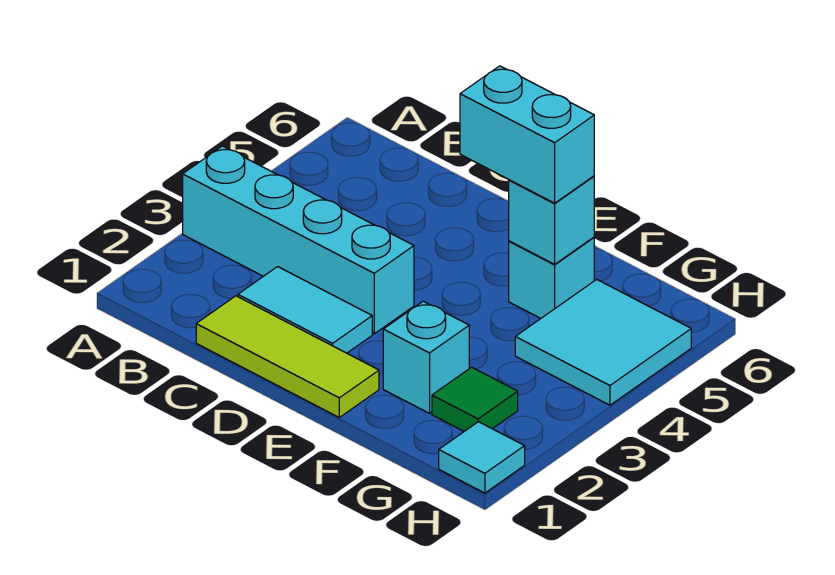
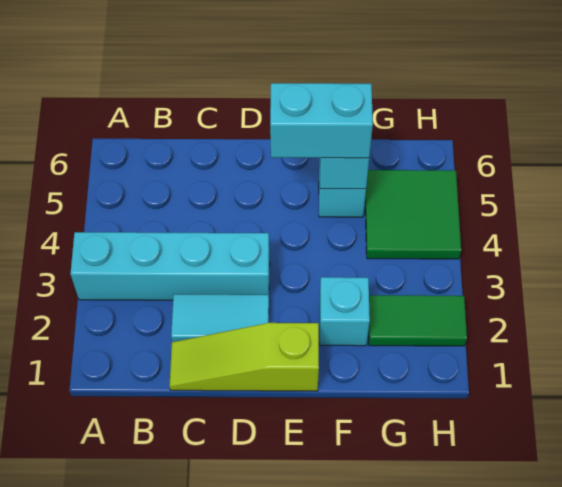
lime 1x3 tile [196,296,379,417] -> lime 1x3 slope [169,323,319,391]
green 1x1 tile [432,367,518,431] -> green 1x2 tile [368,295,467,346]
cyan 2x2 tile [515,279,691,405] -> green 2x2 tile [365,170,461,259]
cyan 1x1 tile [439,422,525,493] -> none

